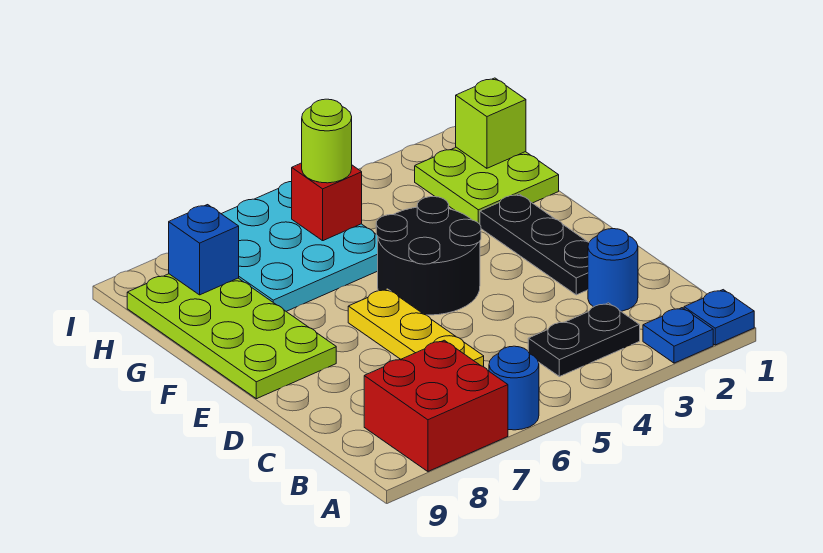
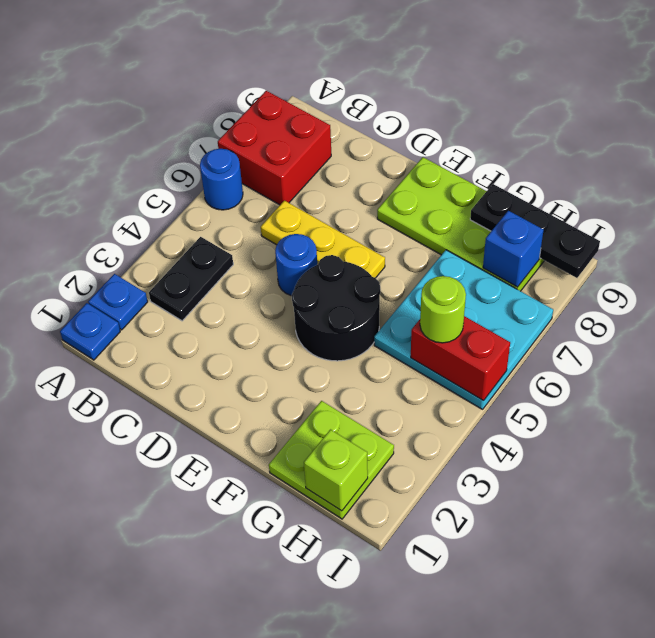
blue 1x1 round brick [588,229,638,311] -> blue 1x1 round brick moved to [275,234,317,296]
black 1x3 plate [480,194,589,295] -> black 1x3 plate moved to [470,184,600,278]
red 1x1 brick [292,163,362,241] -> red 1x2 brick [411,316,510,401]

